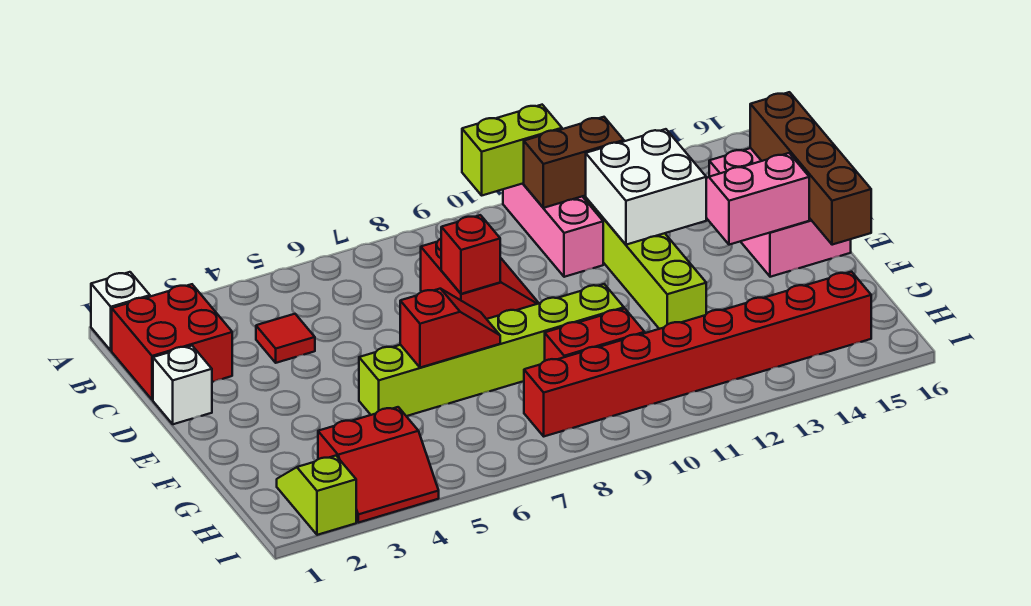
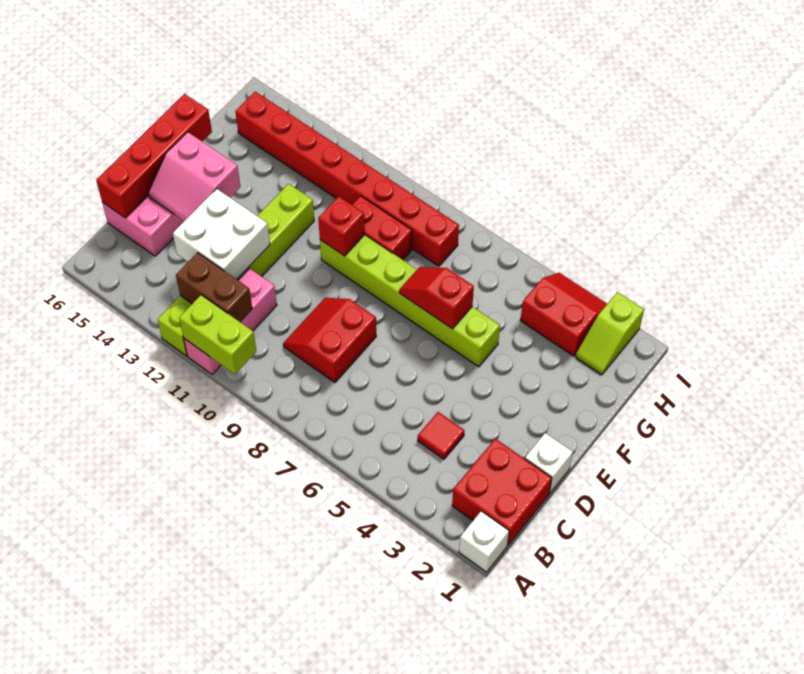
brown 1x4 brick [750,92,871,245] -> red 1x4 brick [96,94,212,218]
red 1x1 brick [441,215,500,294] -> red 1x1 brick moved to [318,196,365,256]

